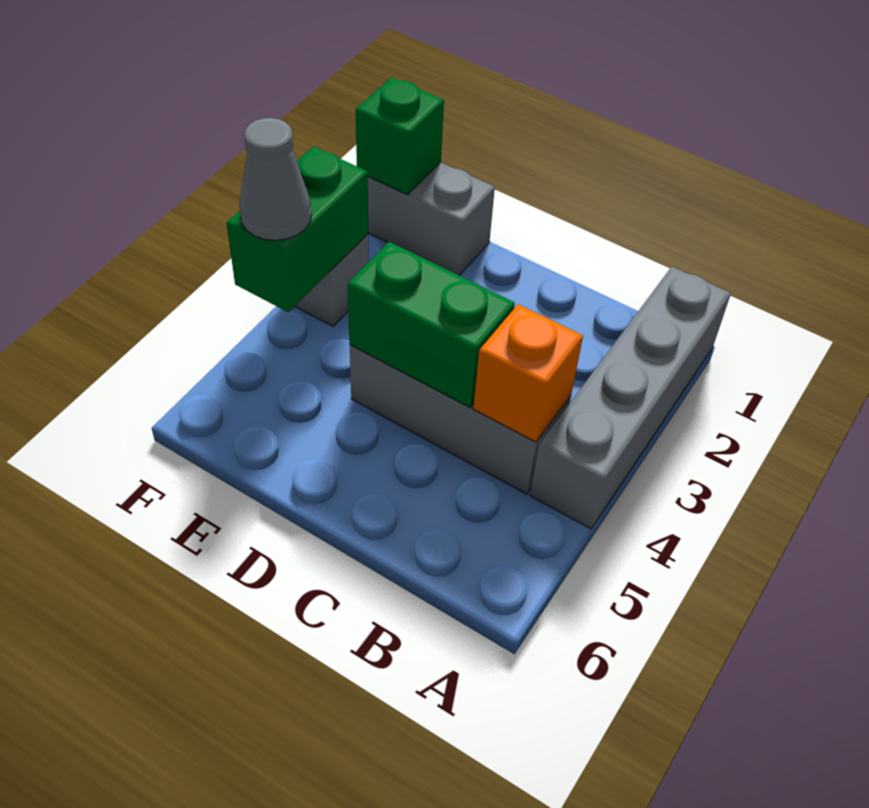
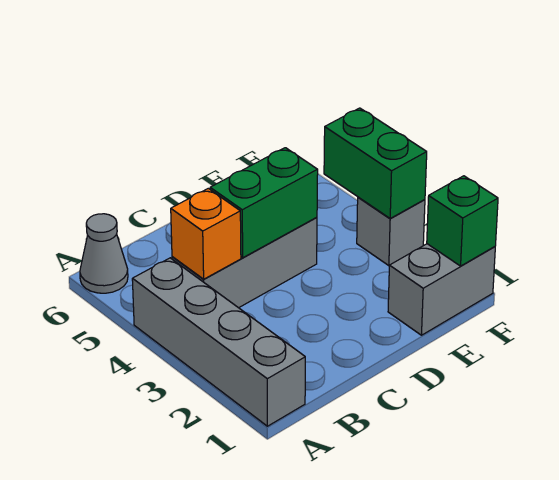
grey 1x1 cone [239,118,311,240] -> grey 1x1 cone moved to [80,214,128,293]

